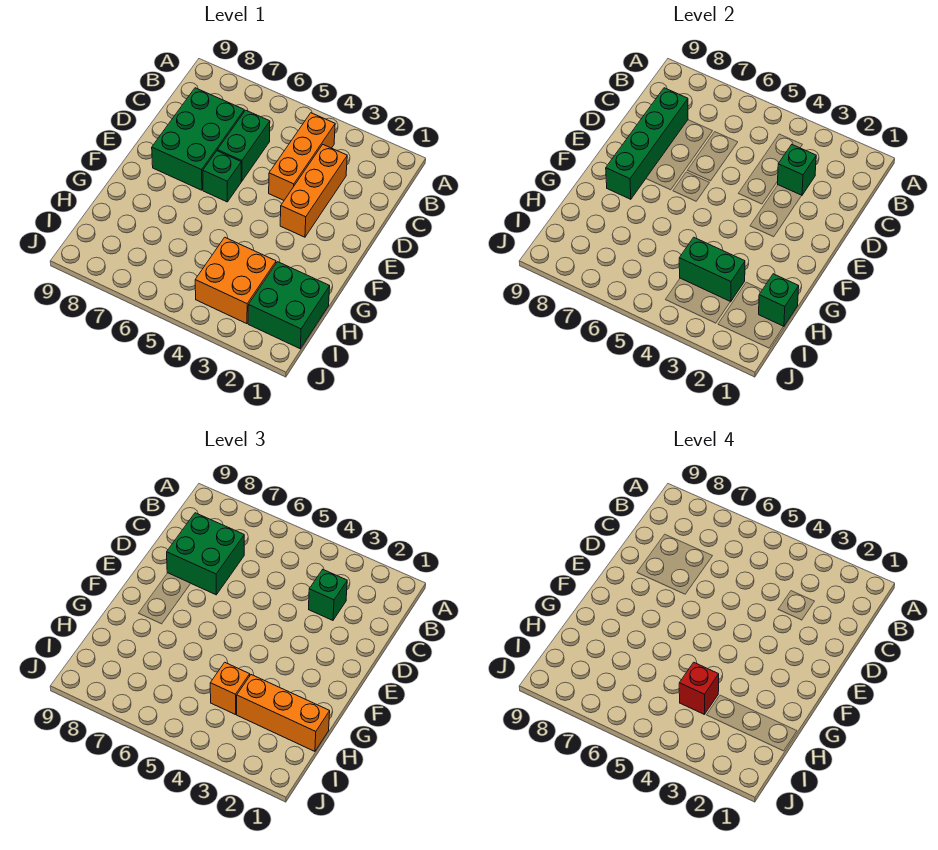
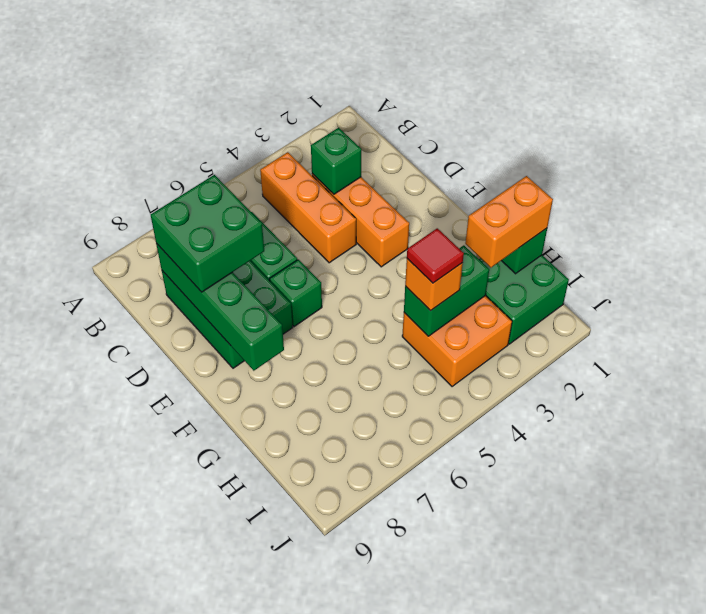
green 1x1 brick [309,570,347,620] -> none
orange 1x3 brick [237,675,330,751] -> orange 1x2 brick [465,176,553,268]
red 1x1 brick [679,662,719,715] -> red 1x1 tile [407,228,464,283]

